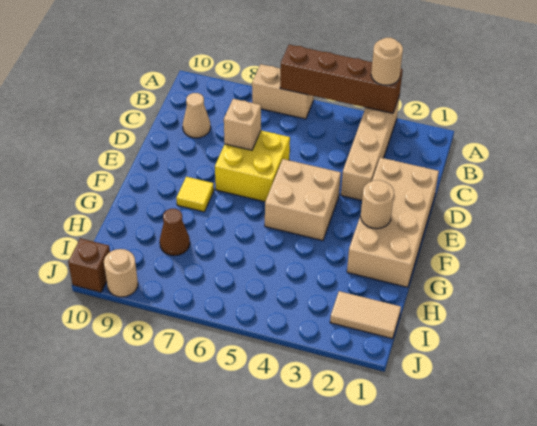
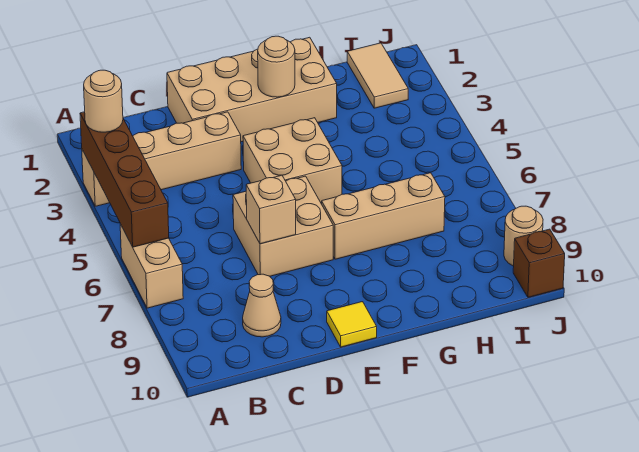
yellow 2x2 brick [215,130,290,202] -> tan 2x2 brick [233,176,333,276]
none -> tan 1x3 brick [322,173,445,259]
yellow 1x1 tile [176,177,214,212] -> yellow 1x1 tile moved to [327,302,377,347]
brown 1x1 cone [160,209,190,256] -> none

